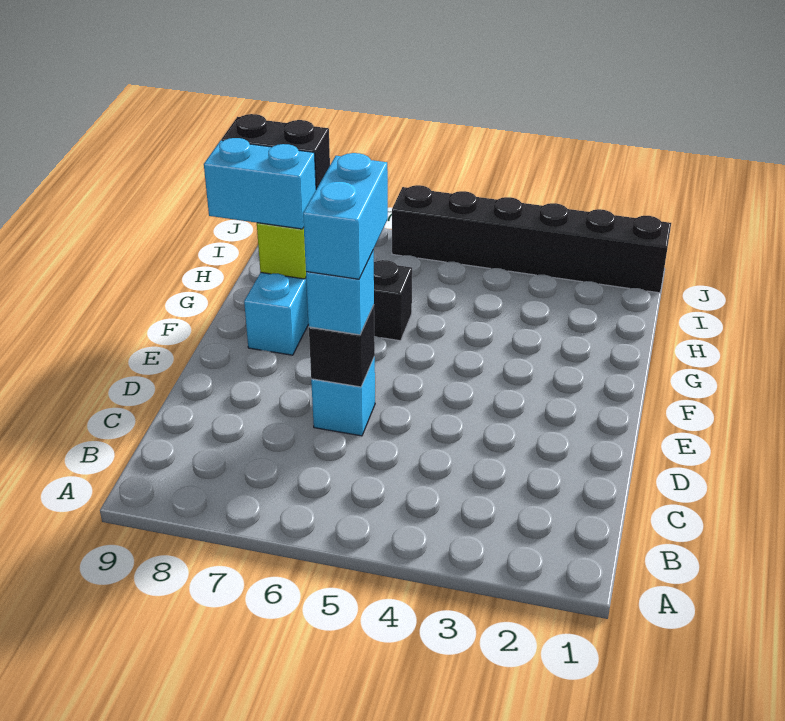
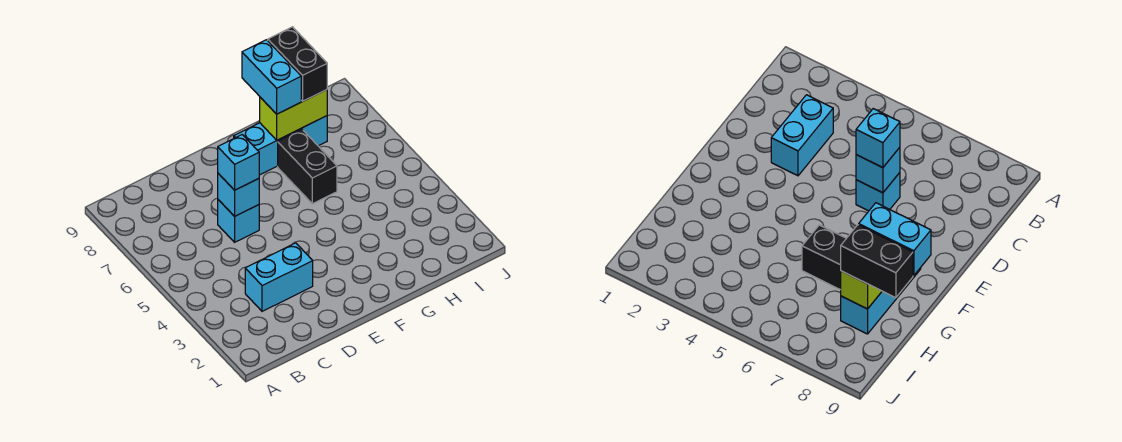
black 1x1 brick [309,305,375,387] -> cyan 1x1 brick [218,173,259,216]
cyan 1x2 brick [303,153,388,279] -> cyan 1x2 brick moved to [245,243,313,311]
black 1x6 brick [392,185,671,293] -> none

